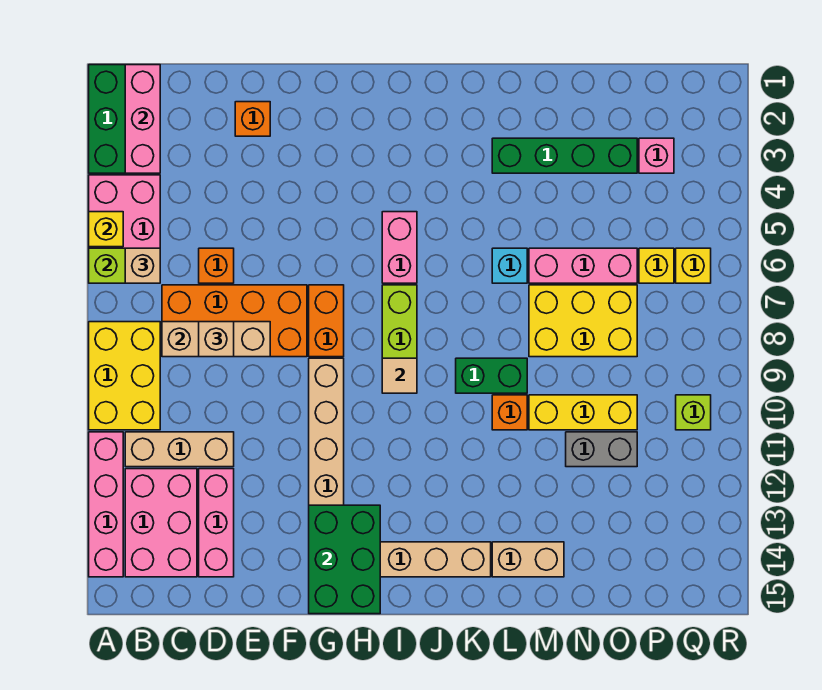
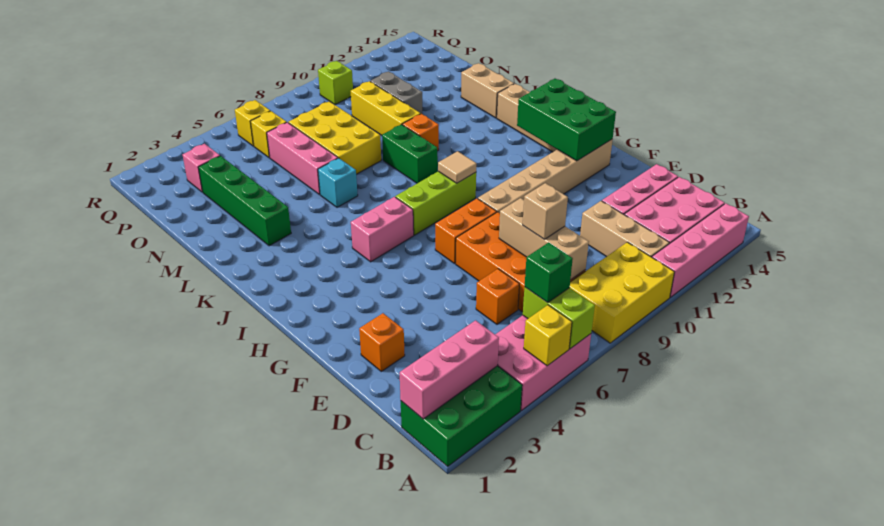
tan 1x1 brick [125,248,160,283] -> green 1x1 brick [525,242,573,303]
green 2x3 brick [309,505,380,614] -> green 2x3 brick turned to [517,79,616,161]

